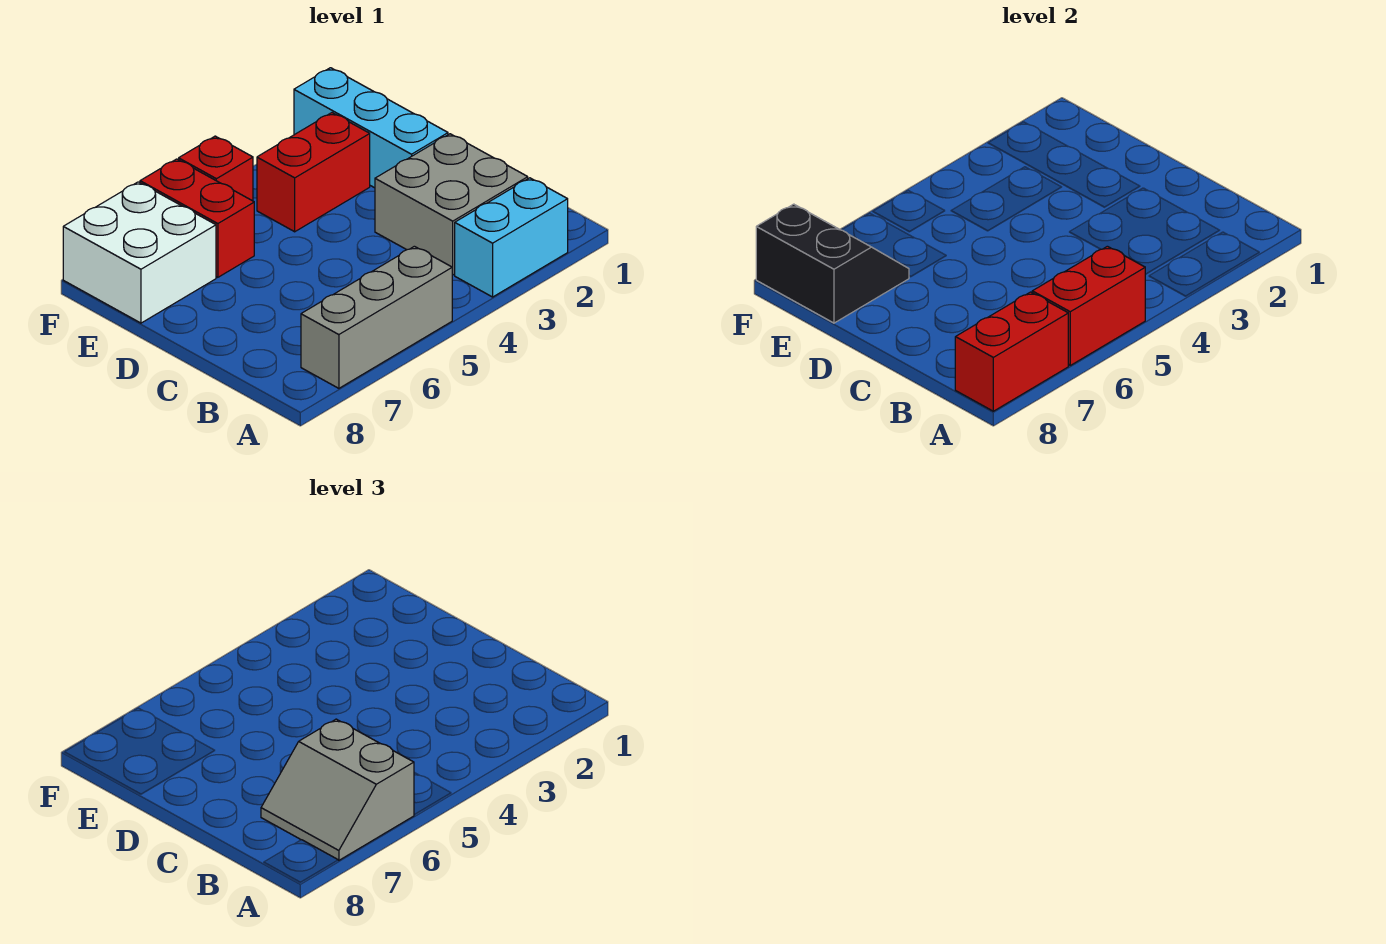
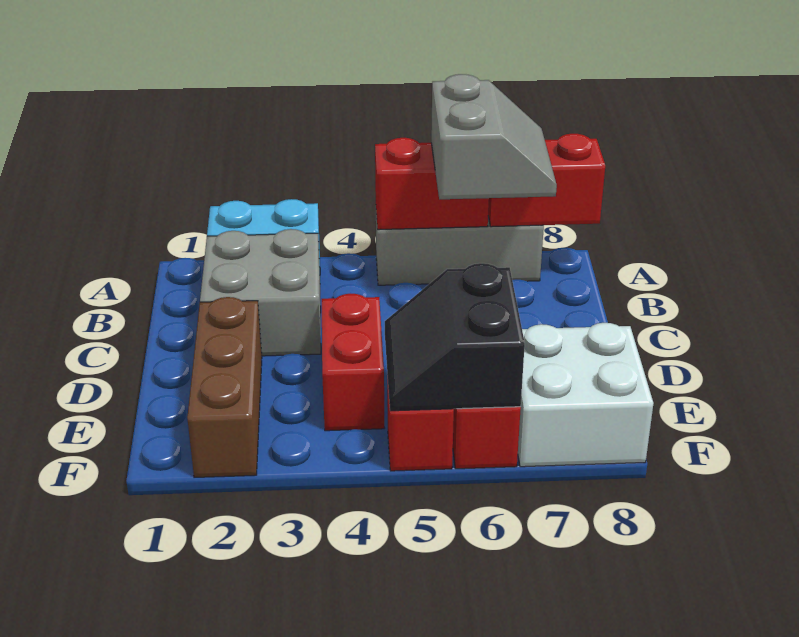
cyan 1x3 brick [294,68,448,188] -> brown 1x3 brick [187,297,262,477]
red 1x2 brick [257,113,370,232] -> red 1x2 brick turned to [322,294,384,431]
black 2x2 slope [756,204,909,323] -> black 2x2 slope moved to [385,263,525,411]

